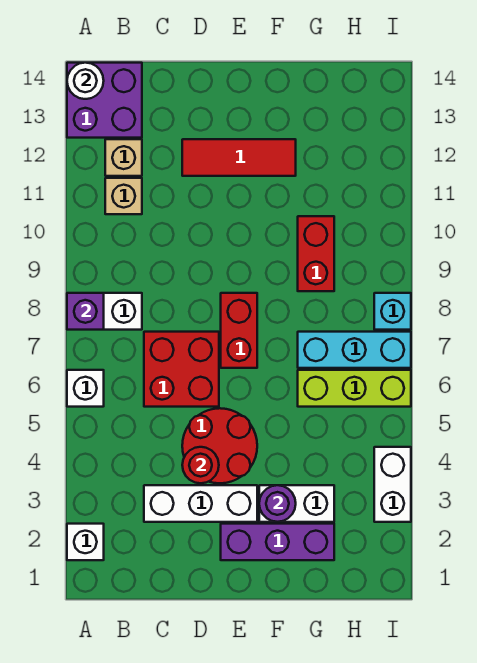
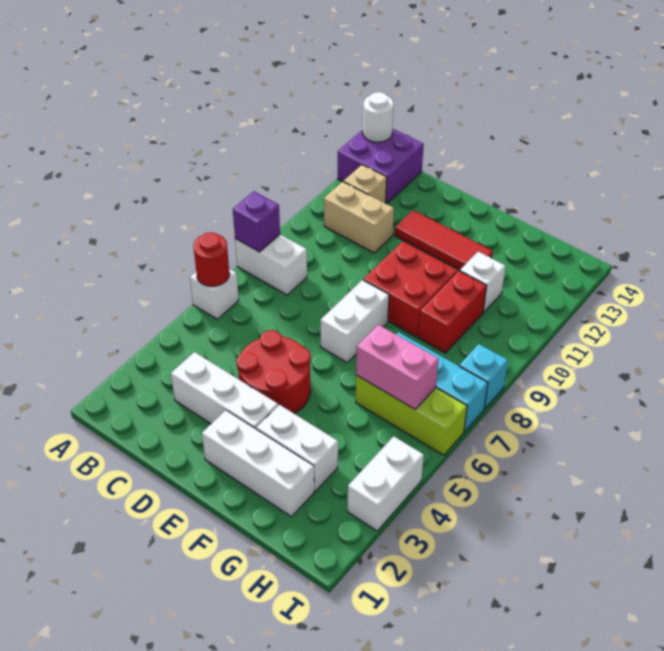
white 1x1 brick [67,524,104,560] -> white 1x1 brick moved to [460,252,505,312]
tan 1x1 brick [105,178,142,214] -> tan 1x2 brick [324,182,394,253]
red 2x2 brick [144,332,219,407] -> red 2x2 brick moved to [363,241,458,337]
red 1x1 round brick [182,447,219,483] -> red 1x1 round brick moved to [193,232,230,286]
purple 1x3 brick [221,524,334,560] -> white 1x3 brick [202,410,314,517]
red 1x2 brick [221,293,257,368] -> white 1x2 brick [321,280,389,362]
purple 1x1 round brick [259,485,296,522] -> none
none -> pink 1x2 brick [356,325,439,409]

